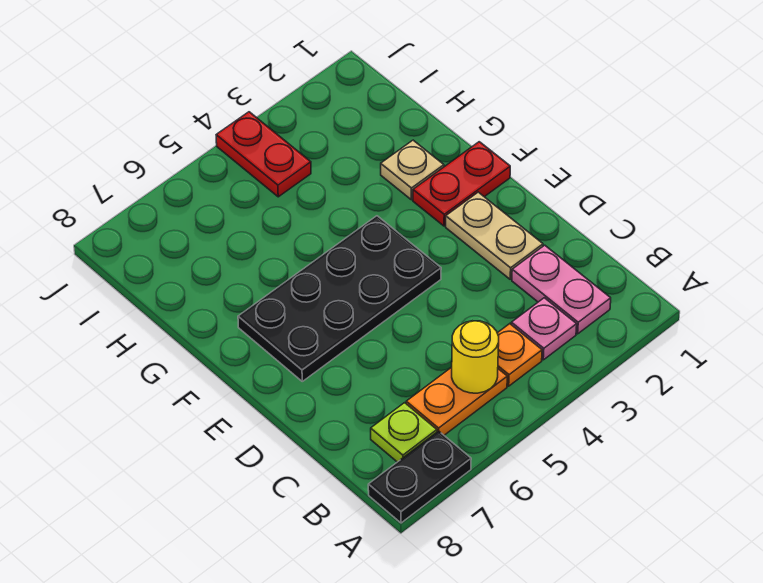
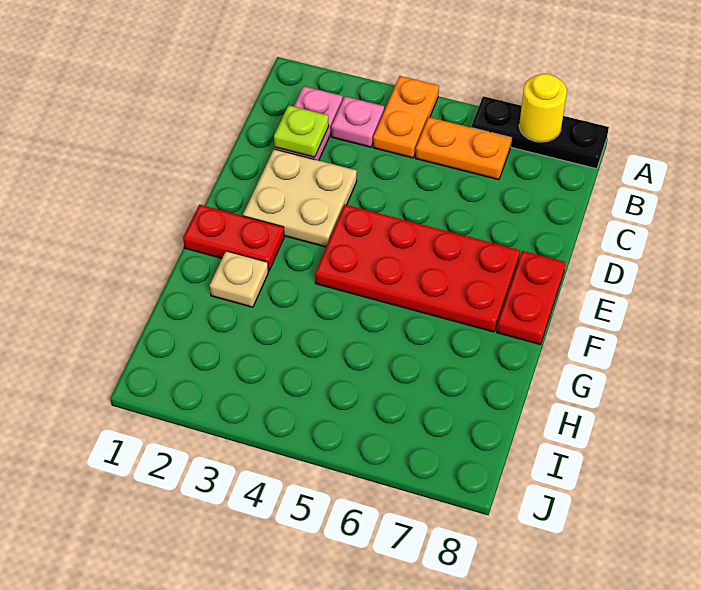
black 1x2 plate [368,431,471,523] -> black 1x3 plate [471,96,609,169]
orange 1x1 plate [497,324,542,386] -> orange 1x2 plate [373,76,439,158]
yellow 1x1 round brick [452,321,499,393] -> yellow 1x1 round brick moved to [519,74,567,142]
lime 1x1 plate [371,403,437,462] -> lime 1x1 plate moved to [274,105,329,157]
tan 1x2 plate [446,192,543,279] -> tan 2x2 plate [243,149,357,247]
black 2x4 plate [238,216,441,381] -> red 2x4 plate [315,205,520,332]
red 1x2 plate [216,112,311,197] -> red 1x2 plate moved to [497,251,566,345]

